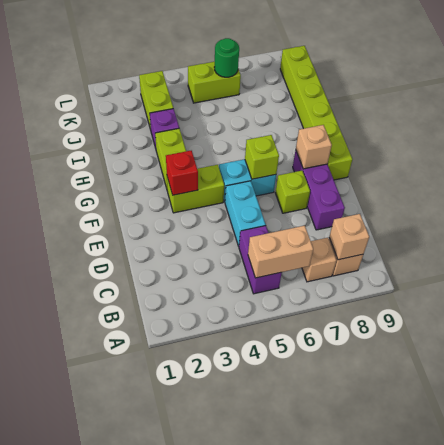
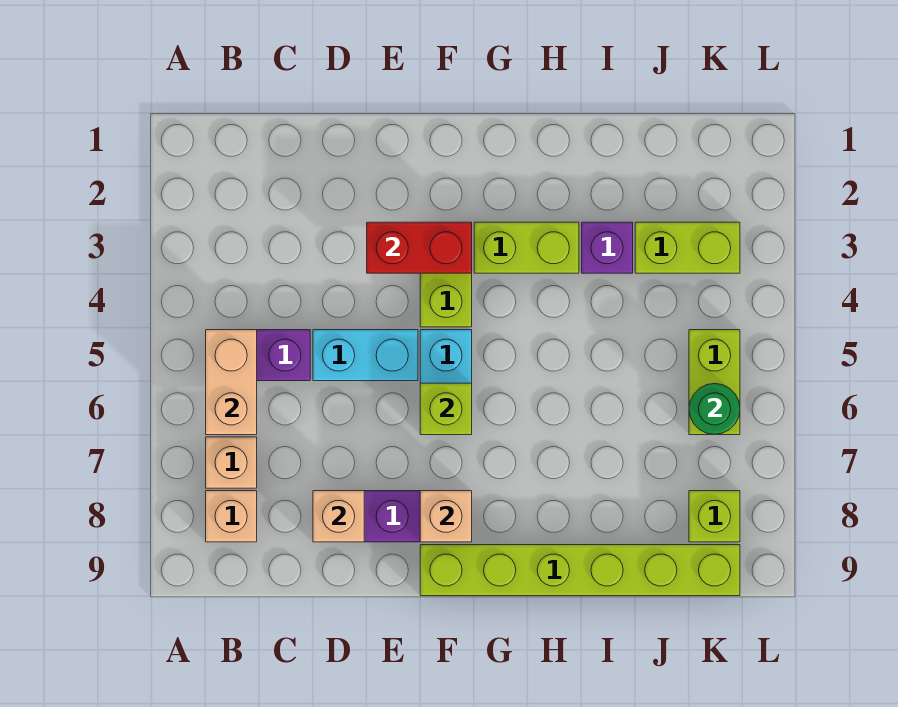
tan 1x1 brick [329,214,369,260] -> tan 1x1 brick moved to [313,491,364,542]
lime 1x1 brick [276,171,310,213] -> lime 1x1 brick moved to [689,491,740,542]
red 1x1 brick [166,151,198,195] -> red 1x2 brick [367,222,472,273]

